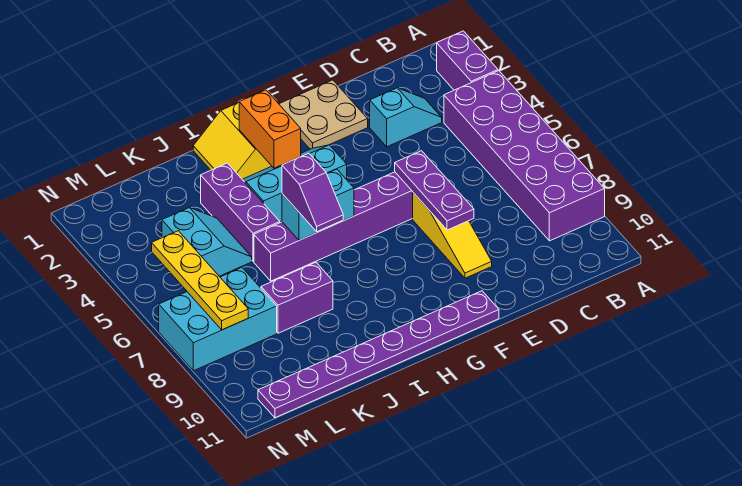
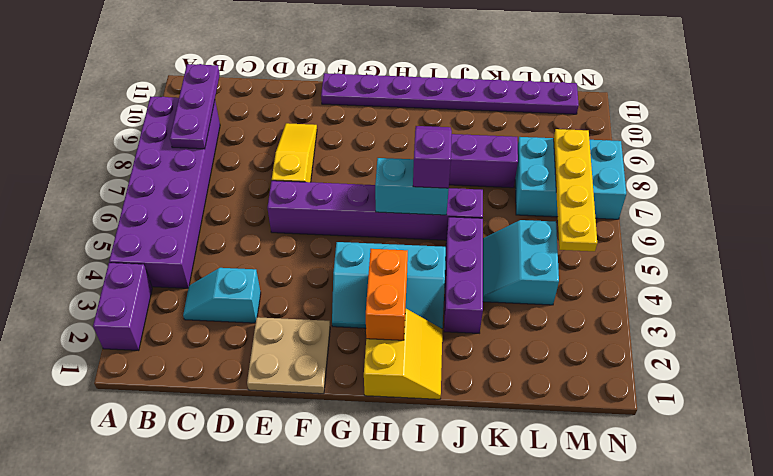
purple 1x3 plate [395,151,474,230] -> purple 1x3 plate moved to [170,64,220,149]

